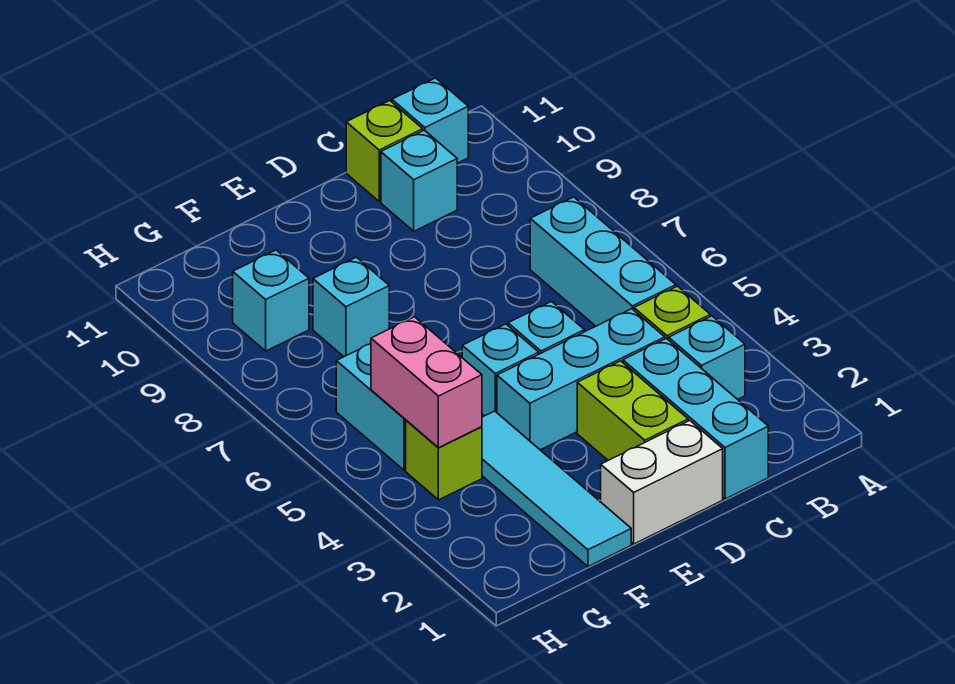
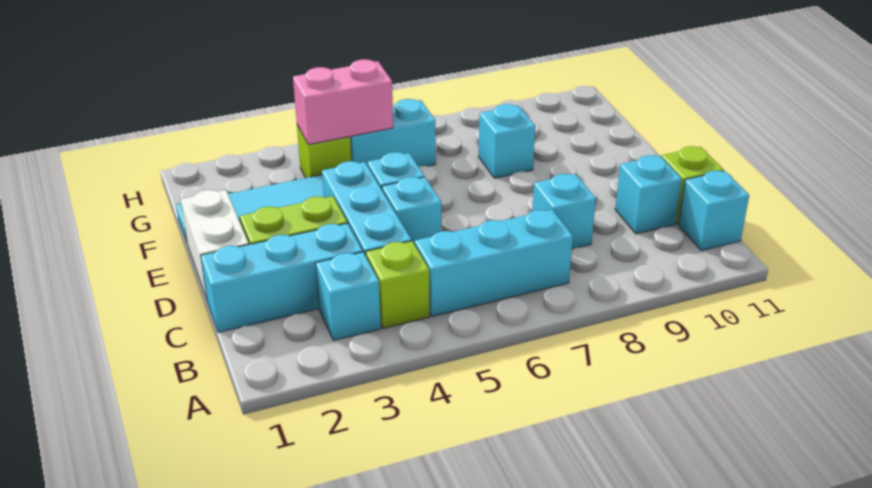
cyan 1x1 brick [233,250,309,351] -> cyan 1x1 brick moved to [533,174,596,249]

